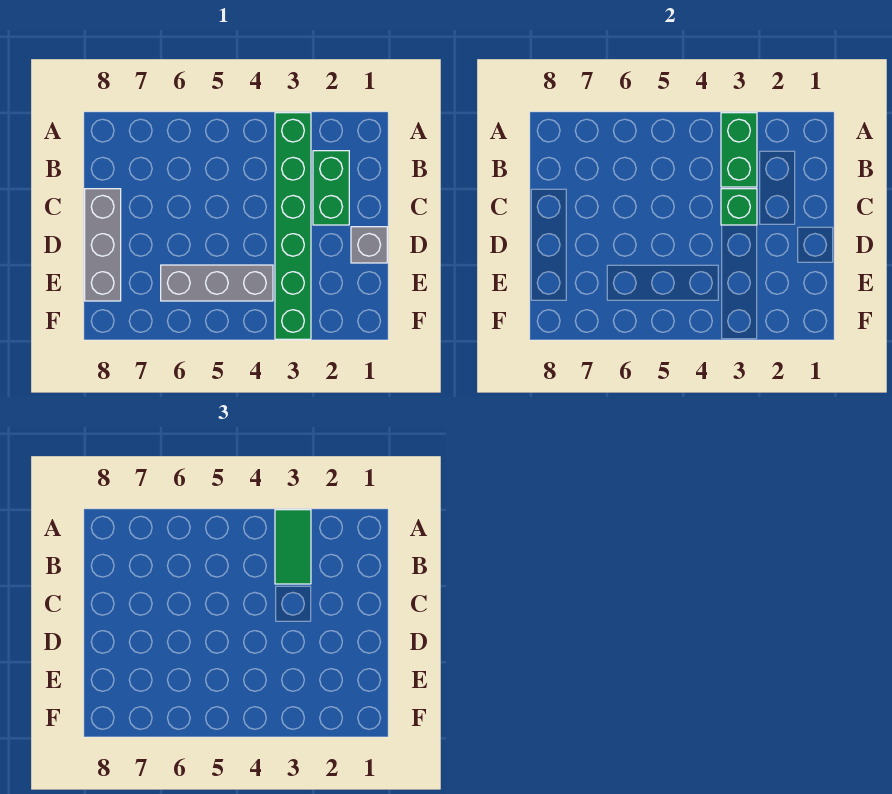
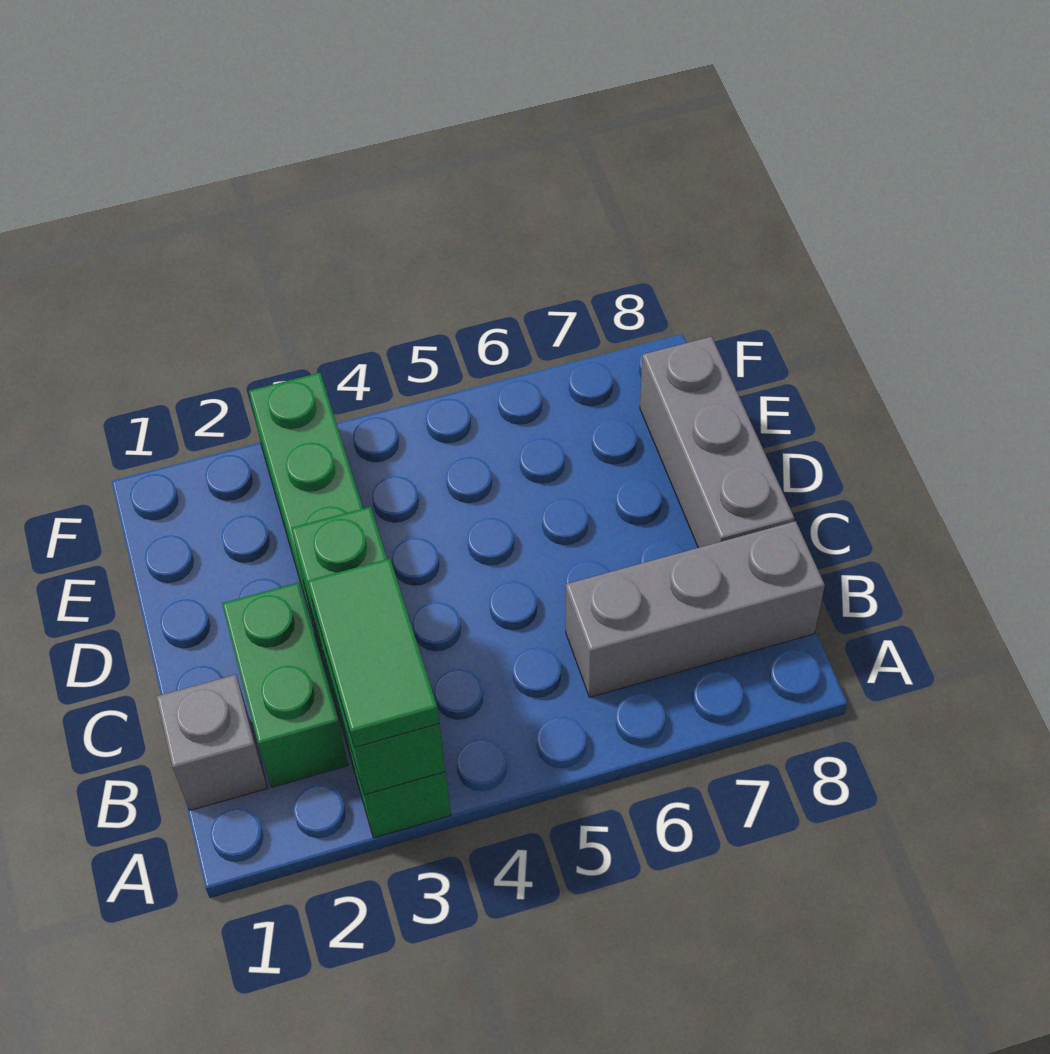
grey 1x1 brick [351,227,387,263] -> grey 1x1 brick moved to [156,675,267,810]
grey 1x3 brick [161,265,273,301] -> grey 1x3 brick moved to [566,521,825,697]

